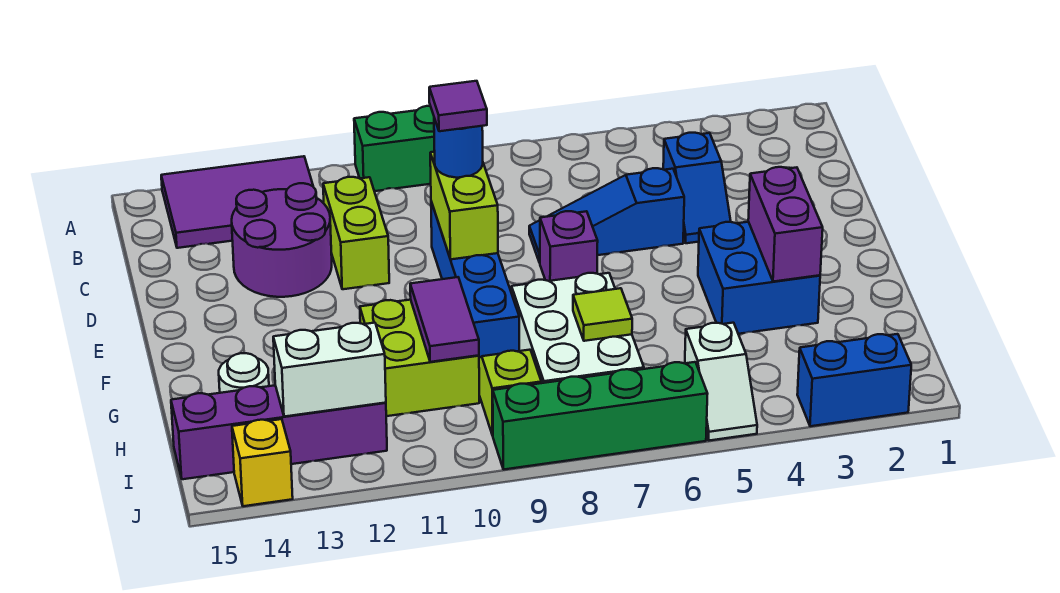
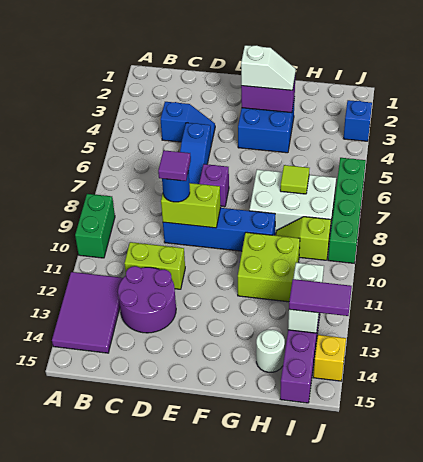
purple 1x2 tile [410,277,479,362] -> purple 1x2 tile moved to [289,279,352,316]
white 1x2 slope [685,323,757,441] -> white 1x2 slope moved to [241,45,296,90]
blue 1x2 brick [797,334,911,426] -> blue 1x1 brick [343,100,372,141]

